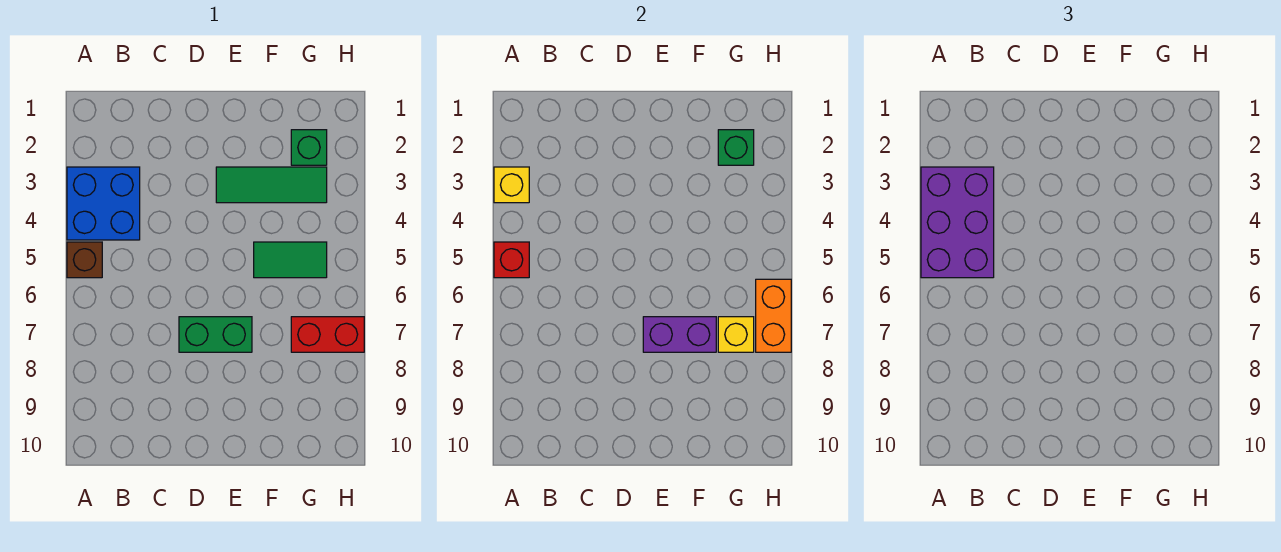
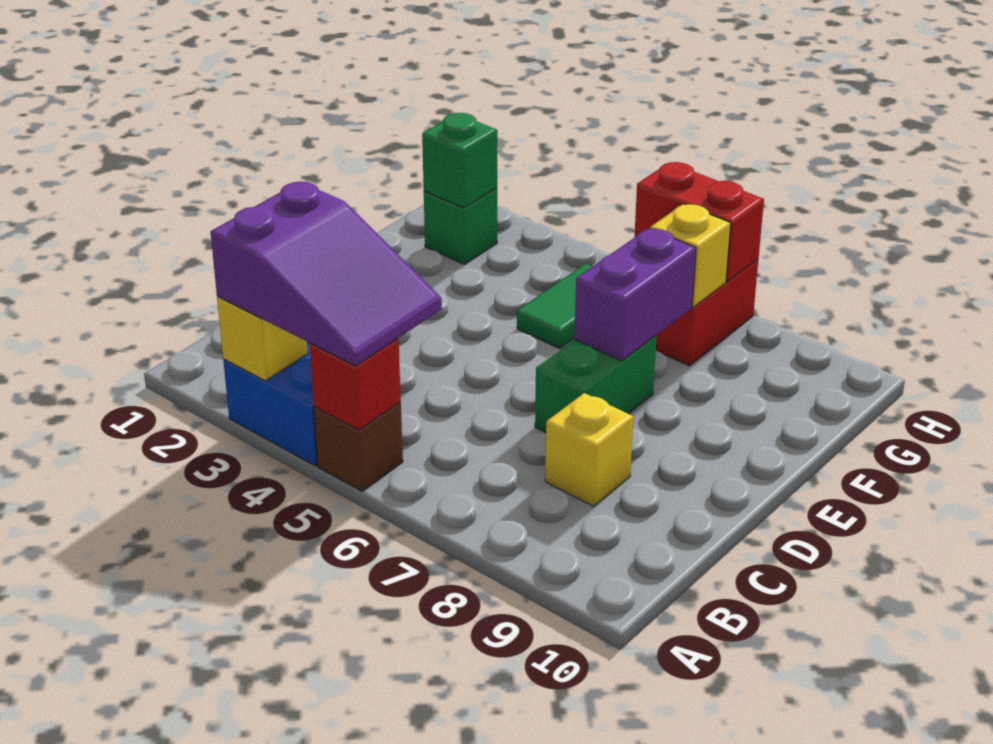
purple 2x3 brick [921,167,994,278] -> purple 2x3 slope [210,182,442,366]
none -> yellow 1x1 brick [545,393,633,506]
green 1x3 tile [216,167,327,203] -> none
orange 1x2 brick [756,279,791,352] -> red 1x2 brick [634,162,764,281]

